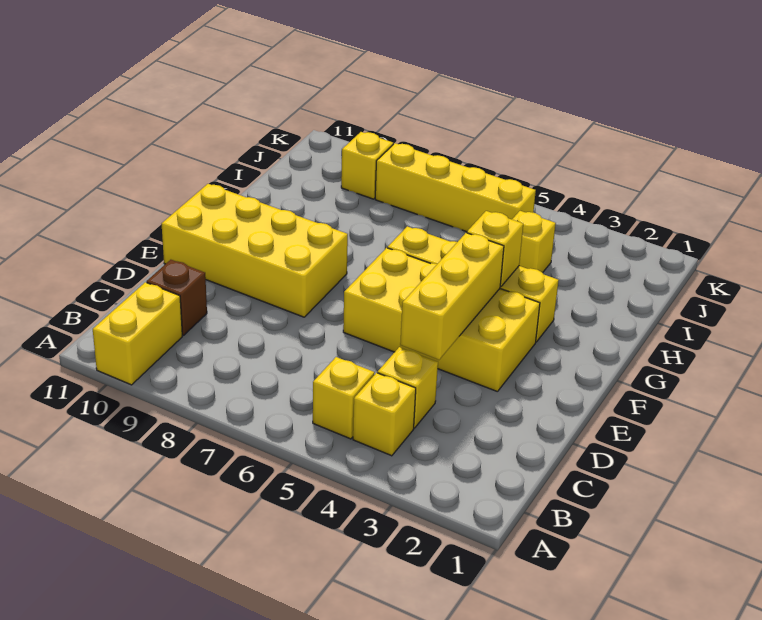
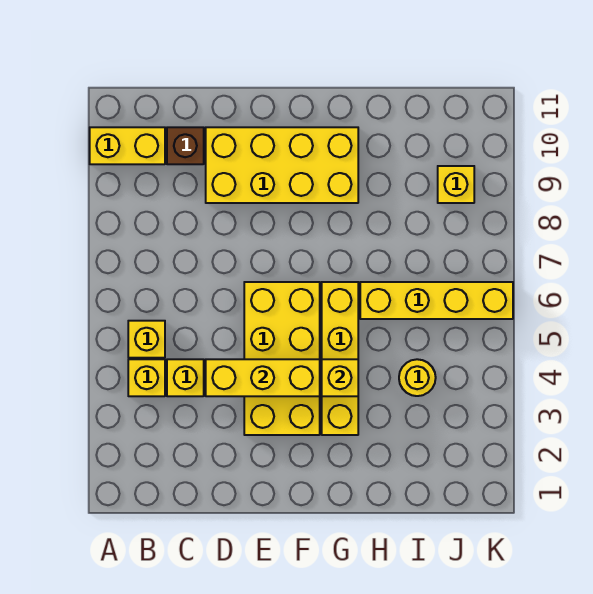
yellow 2x4 brick [161,184,348,317] -> yellow 2x4 brick turned to [206,127,358,203]
yellow 1x1 brick [512,211,556,273] -> yellow 1x1 round brick [399,359,436,396]
yellow 1x4 brick [375,143,536,232] -> yellow 1x4 brick turned to [360,282,513,319]

